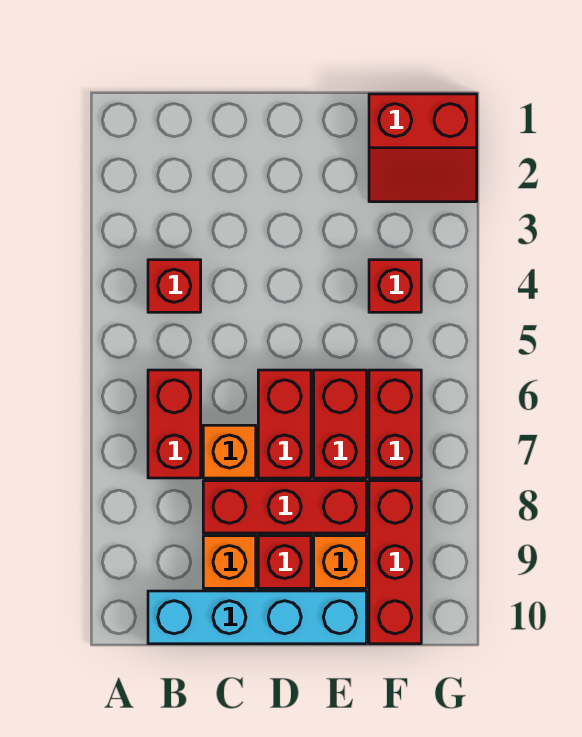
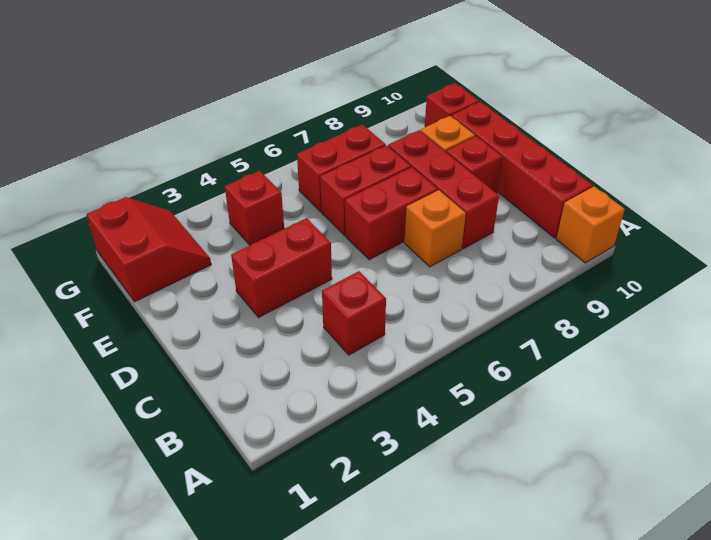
red 1x2 brick [148,370,201,478] -> red 1x2 brick moved to [231,218,332,317]
cyan 1x4 brick [148,591,366,644] -> red 1x4 brick [452,102,593,238]
orange 1x1 brick [203,536,256,588] -> orange 1x1 brick moved to [556,186,625,263]
red 1x3 brick [369,481,421,644] -> red 1x1 brick [425,83,479,127]

